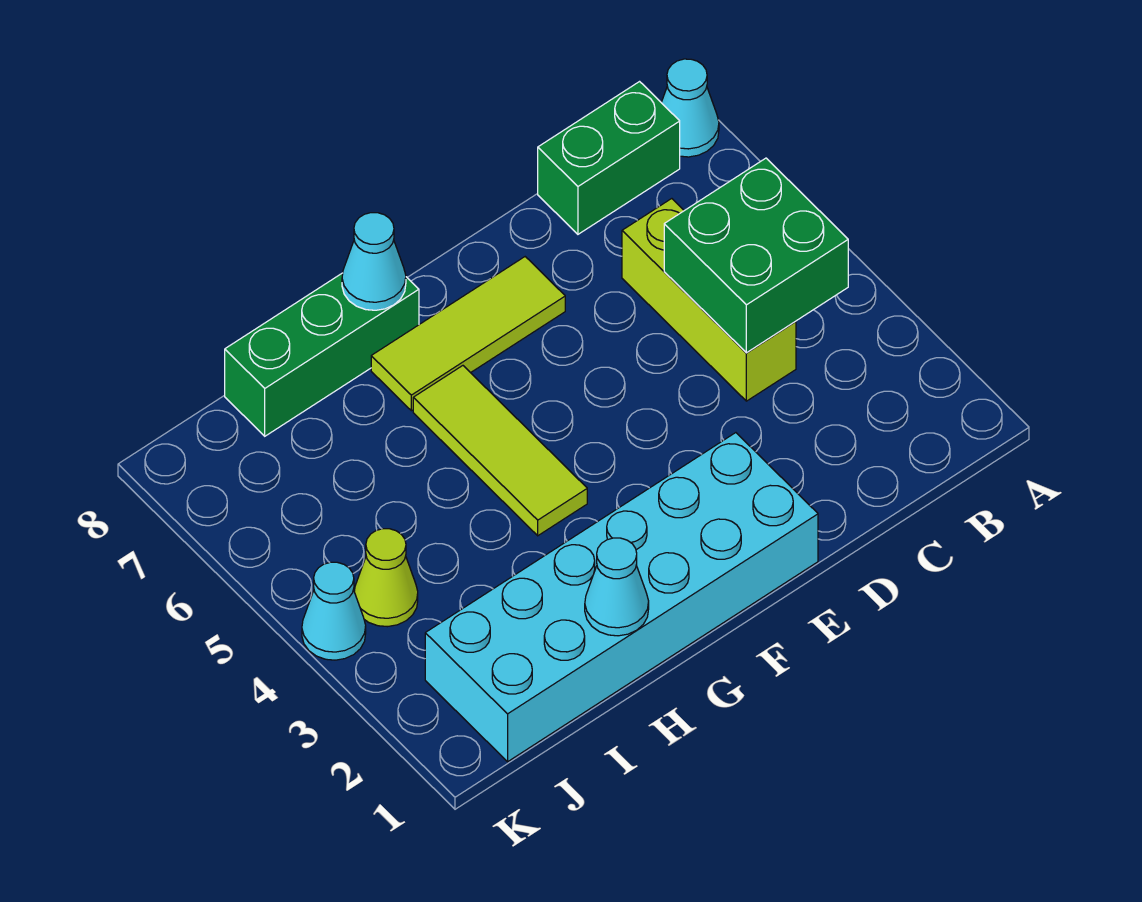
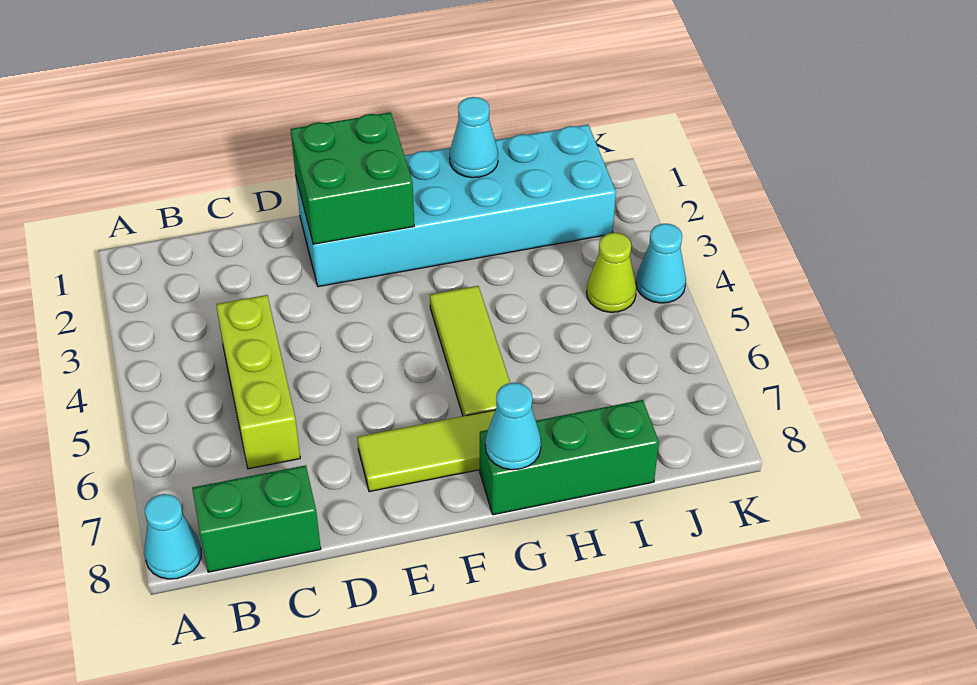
green 2x2 brick [664,158,848,353] -> green 2x2 brick moved to [291,112,414,244]

